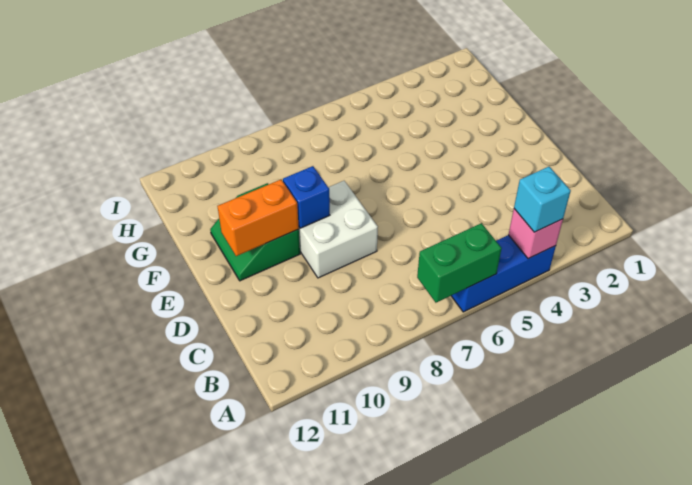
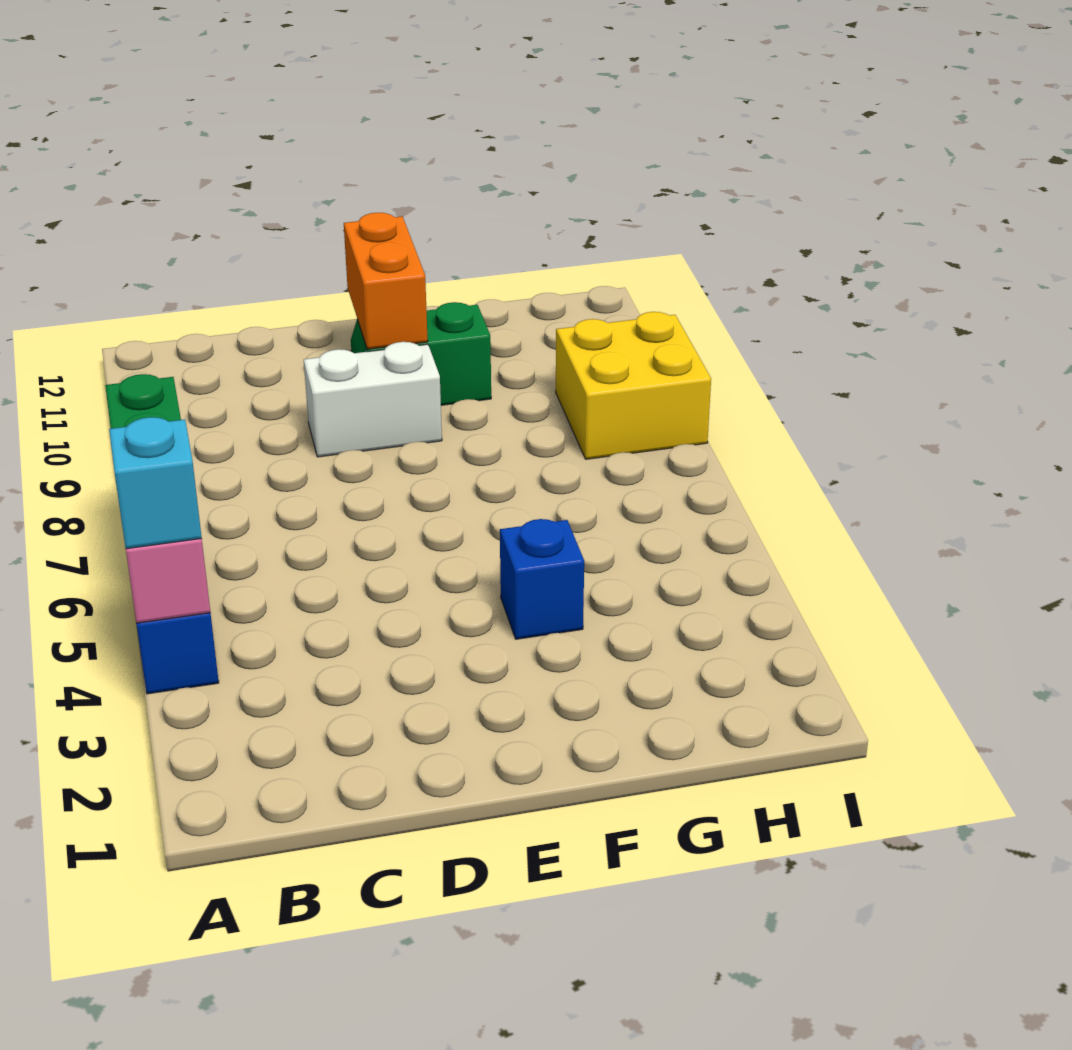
white 2x2 brick [299,181,378,278] -> white 1x2 brick [304,342,442,457]
blue 1x1 brick [283,166,330,228] -> blue 1x1 brick moved to [500,519,584,639]
none -> yellow 2x2 brick [556,312,711,459]

